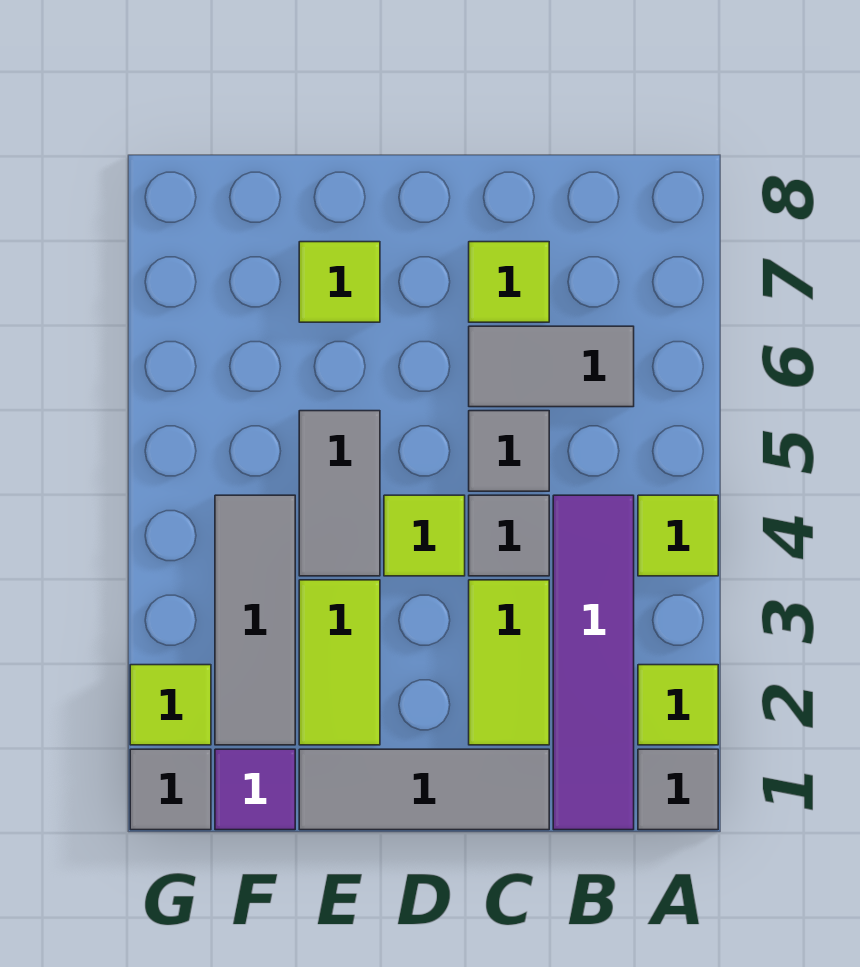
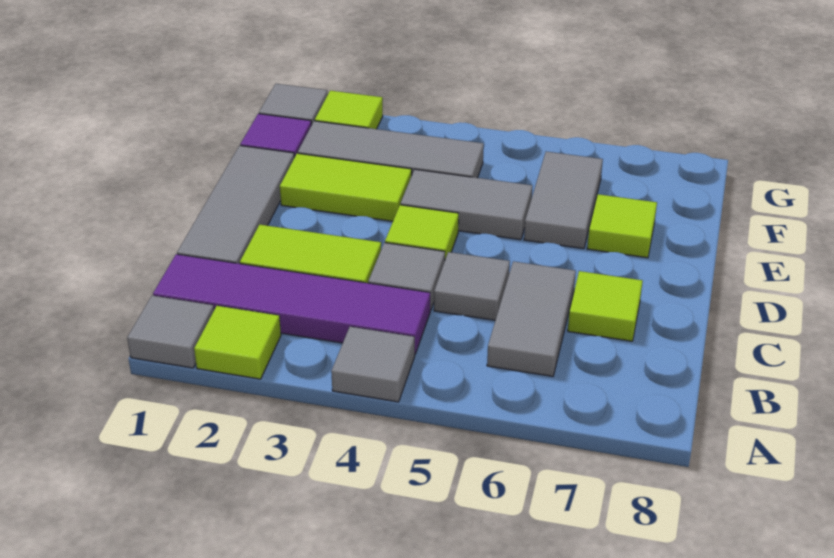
lime 1x1 tile [638,495,718,576] -> grey 1x1 tile [331,327,415,402]
none -> grey 1x2 tile [524,152,603,249]

